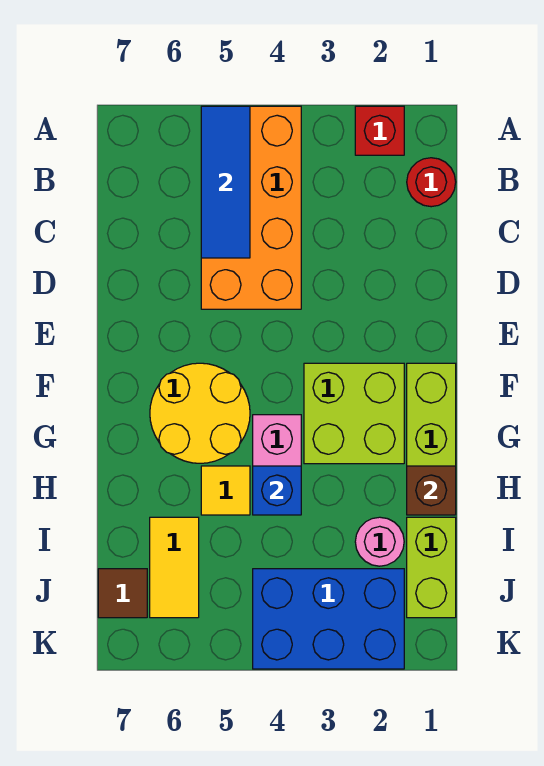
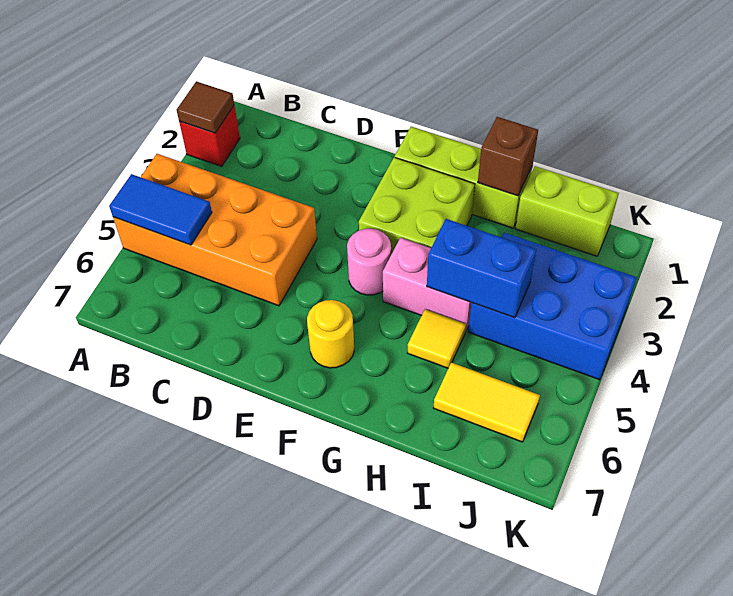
blue 1x3 tile [201,106,250,258] -> blue 1x2 tile [109,174,212,245]
red 1x1 round brick [407,158,456,207] -> none
yellow 2x2 round brick [150,363,250,463] -> yellow 1x1 round brick [307,300,354,368]
blue 1x1 brick [253,466,301,515] -> blue 1x2 brick [427,219,536,318]
pink 1x1 round brick [355,517,404,566] -> pink 1x1 round brick moved to [347,229,391,295]
blue 2x3 brick [253,569,404,669] -> blue 2x3 brick turned to [468,233,637,380]
brown 1x1 tile [98,569,147,618] -> brown 1x1 tile moved to [177,81,234,133]

